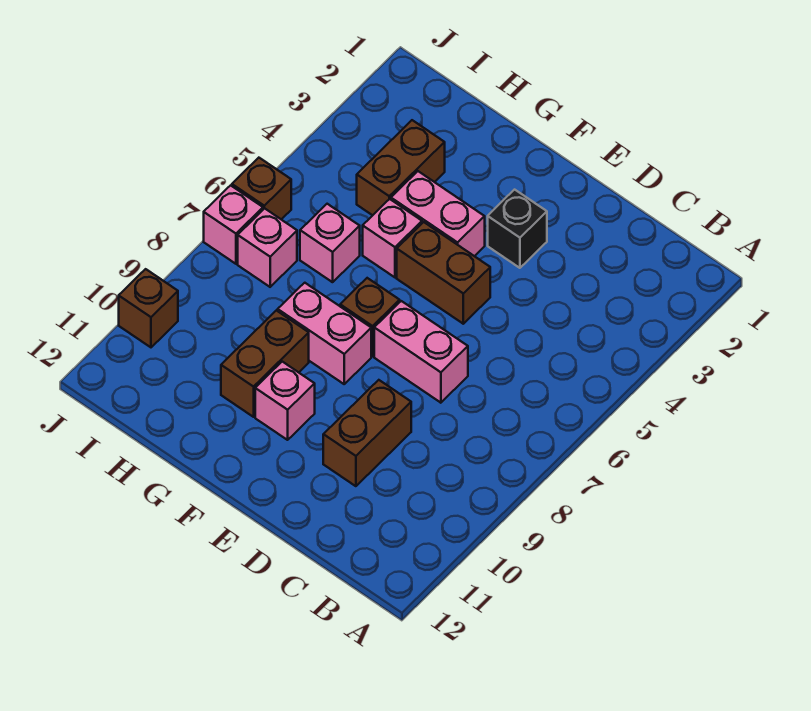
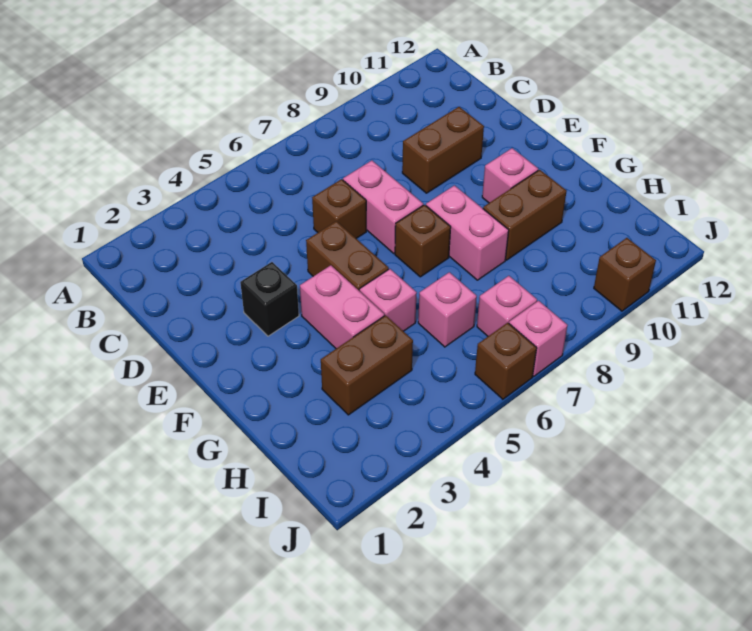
none -> brown 1x1 brick [312,179,366,238]

